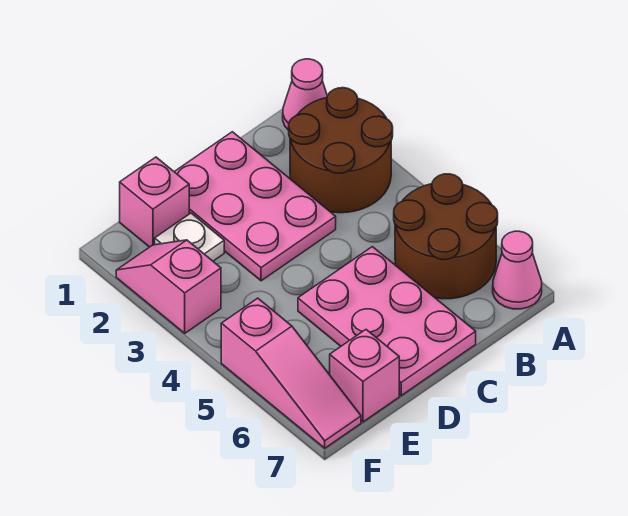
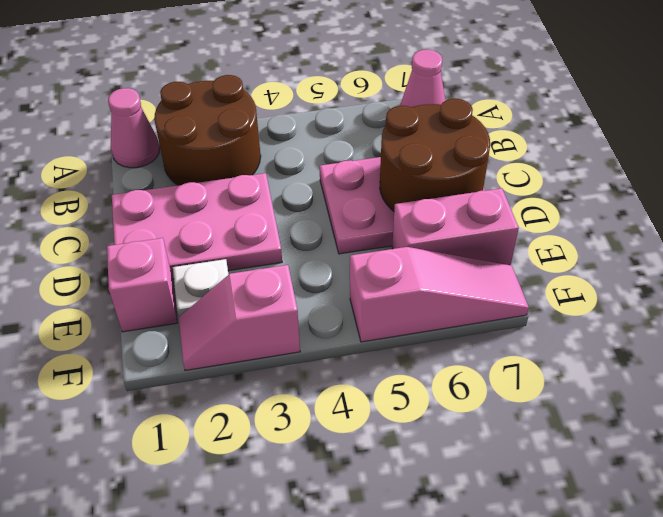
brown 2x2 round brick [394,174,498,299] -> brown 2x2 round brick moved to [380,99,490,211]
pink 1x1 brick [330,330,399,422] -> pink 1x2 brick [392,188,519,265]

